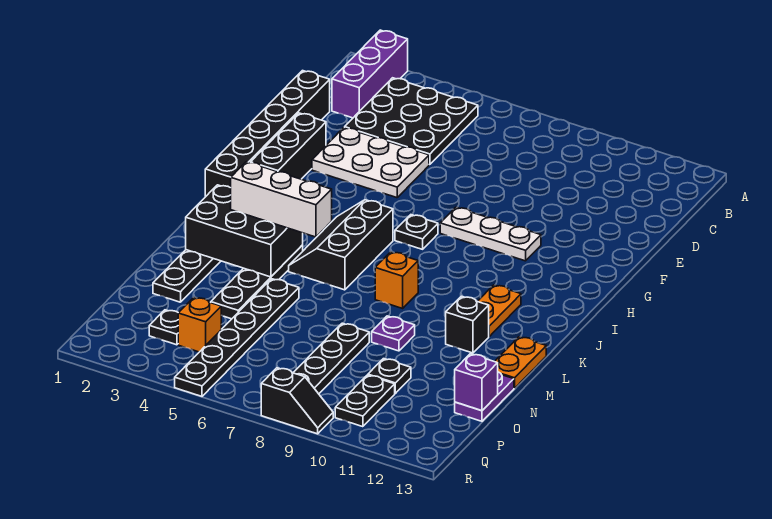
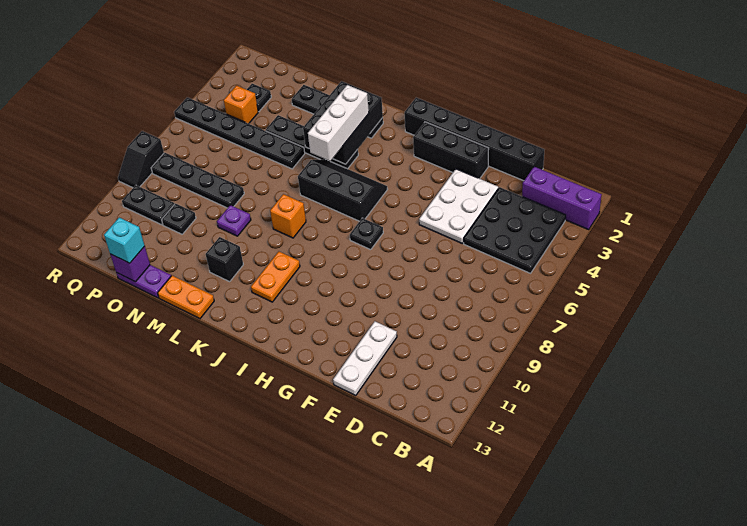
white 1x3 plate [440,207,541,261] -> white 1x3 plate moved to [333,321,397,395]
orange 1x2 plate [478,285,521,336] -> orange 1x2 plate turned to [251,252,300,302]
none -> cyan 1x1 brick [104,218,145,263]

